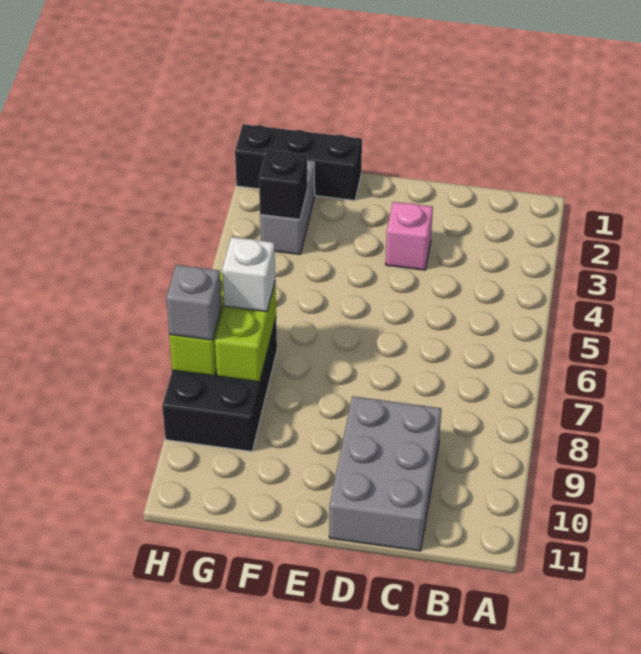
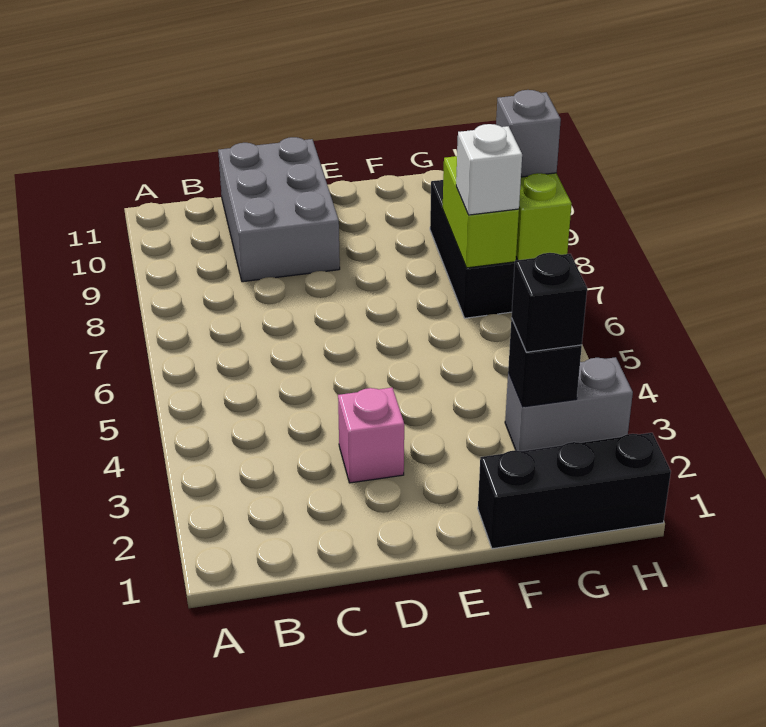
grey 1x2 brick [260,161,315,254] -> grey 1x2 brick turned to [505,357,633,451]
none -> black 1x1 brick [511,253,587,352]

